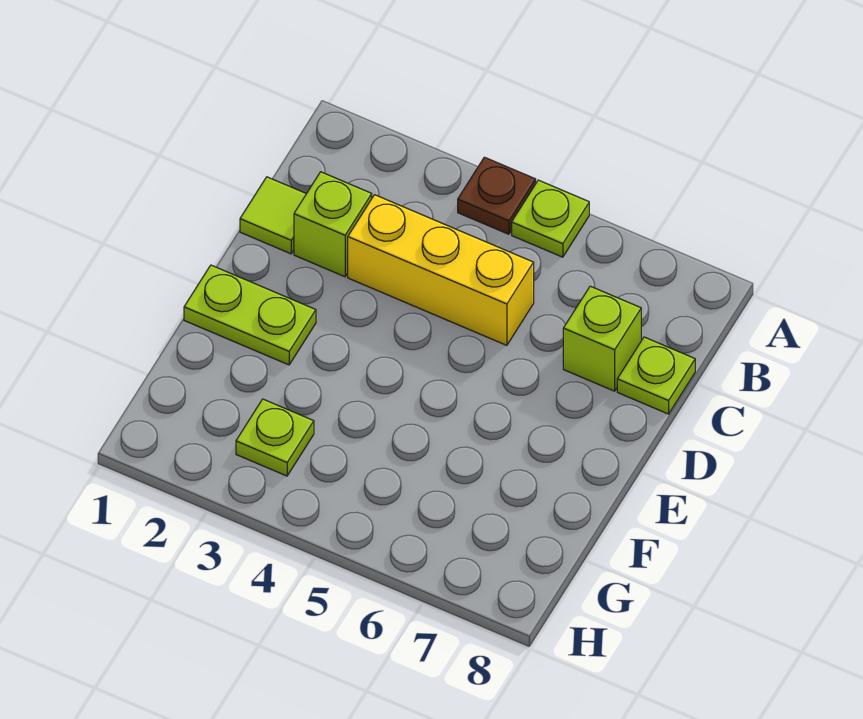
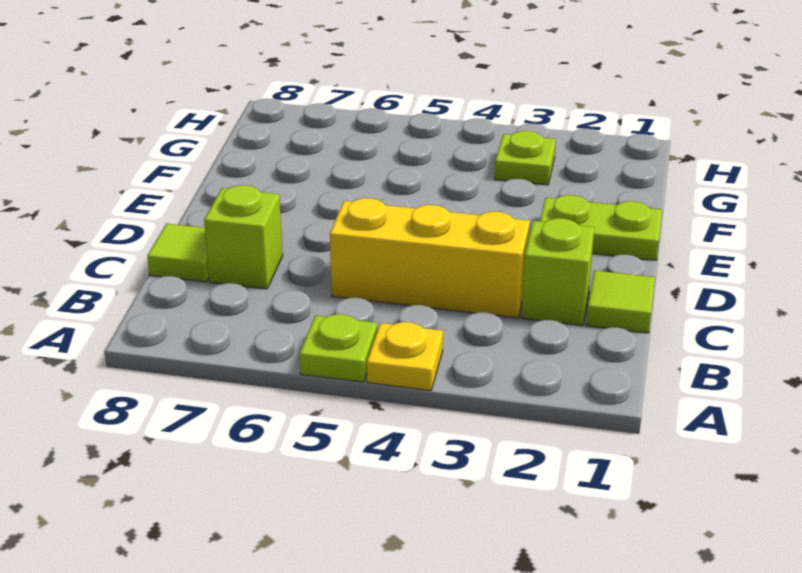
brown 1x1 plate [458,157,536,234] -> yellow 1x1 plate [367,322,443,391]
lime 1x1 plate [617,337,695,414] -> lime 1x1 tile [147,223,209,282]

